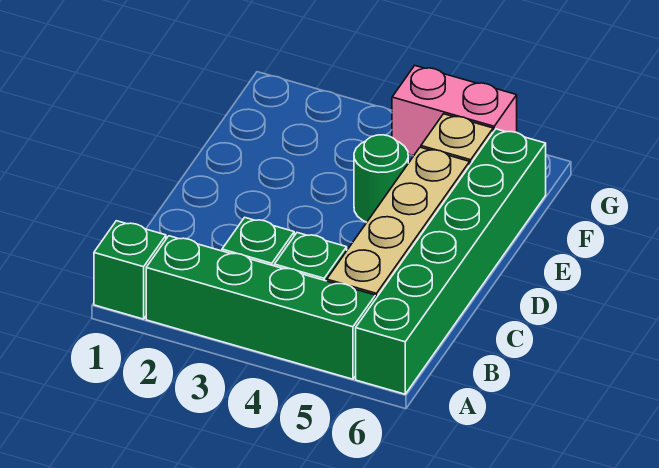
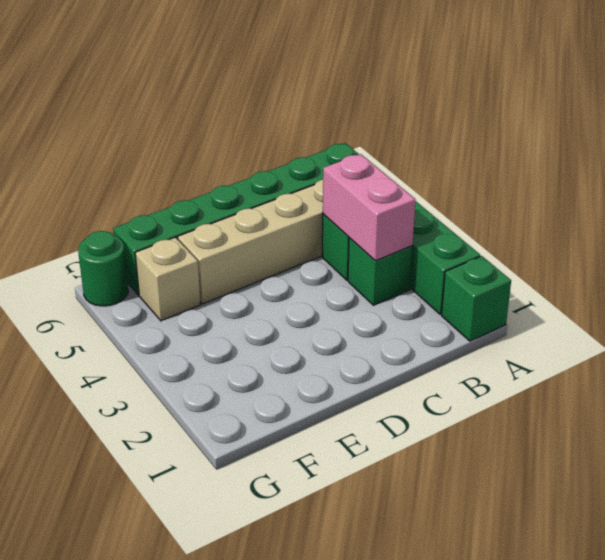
green 1x1 round brick [354,135,408,222] -> green 1x1 round brick moved to [78,231,128,306]
pink 1x2 brick [392,66,517,156] -> pink 1x2 brick moved to [323,154,415,261]

